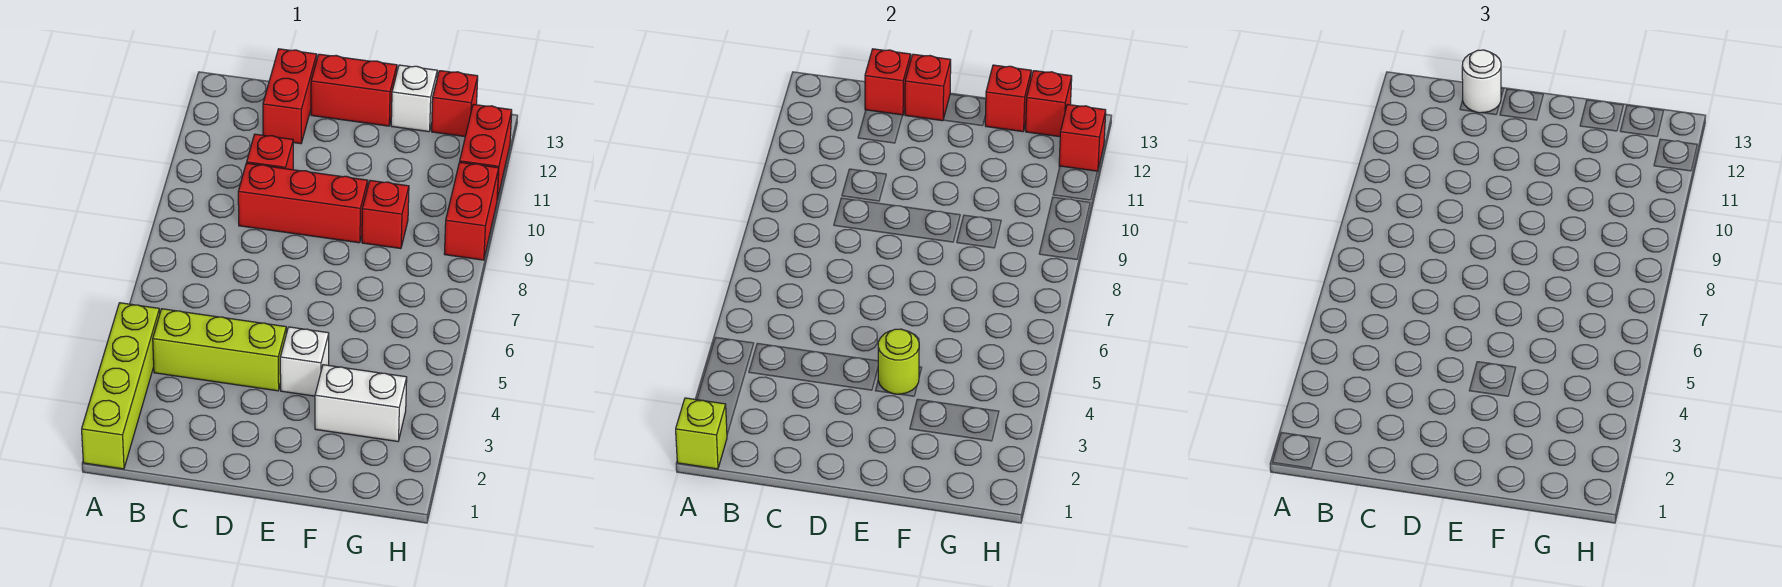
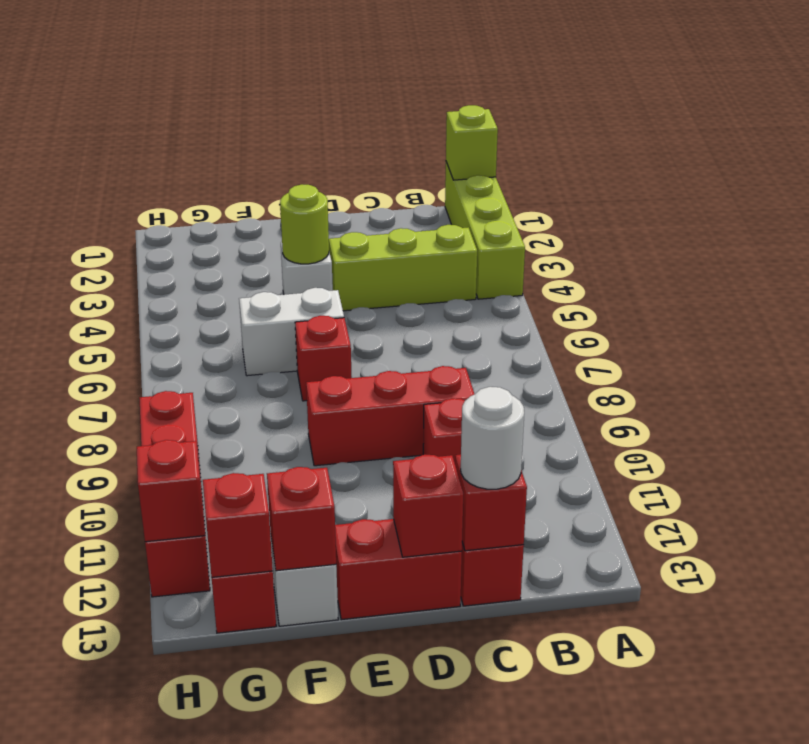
white 1x2 brick [315,365,407,441] -> white 1x2 brick moved to [239,288,344,376]
red 1x1 brick [362,180,409,249] -> red 1x1 brick moved to [295,316,352,401]

